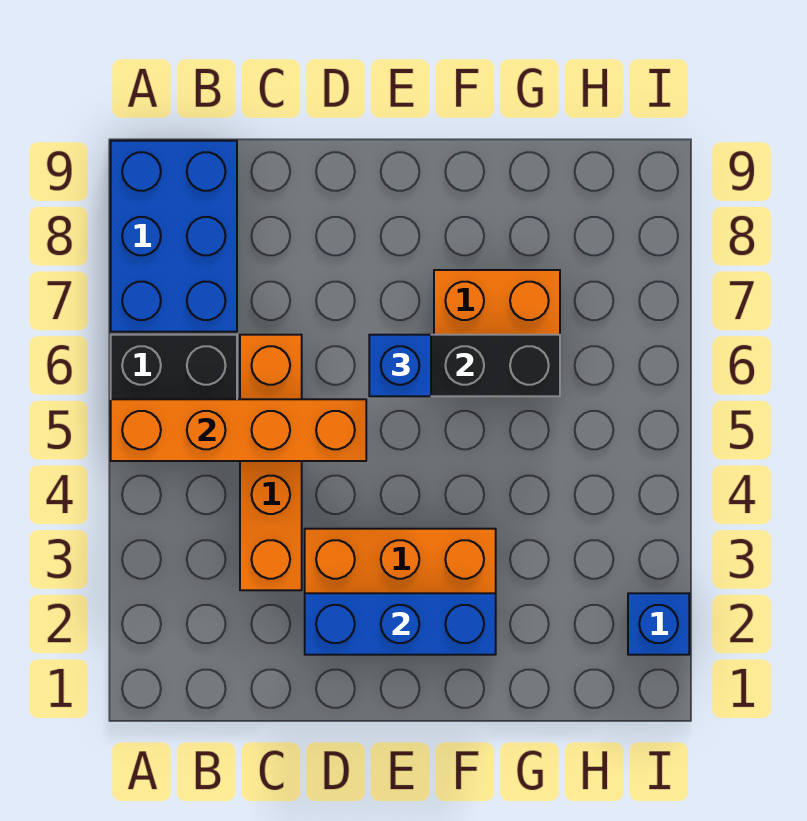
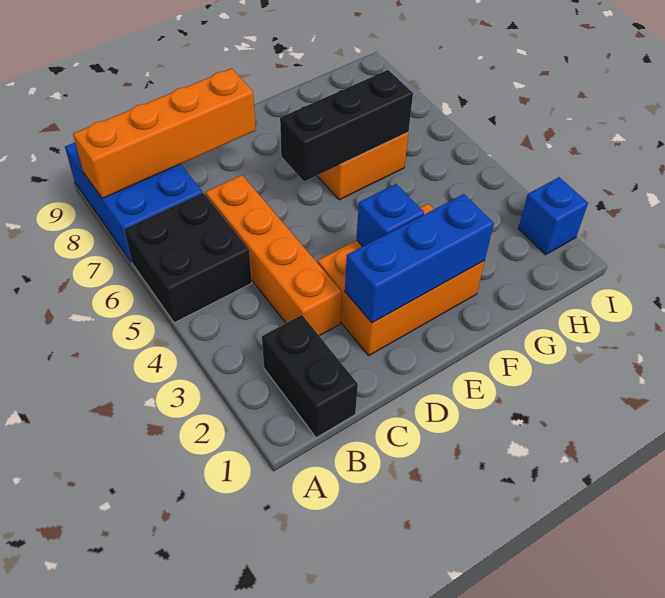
orange 1x4 brick [111,399,366,461] -> orange 1x4 brick moved to [73,68,256,199]
none -> black 1x2 brick [262,315,358,438]
blue 1x1 brick [369,335,431,396] -> blue 1x1 brick moved to [356,184,424,247]

